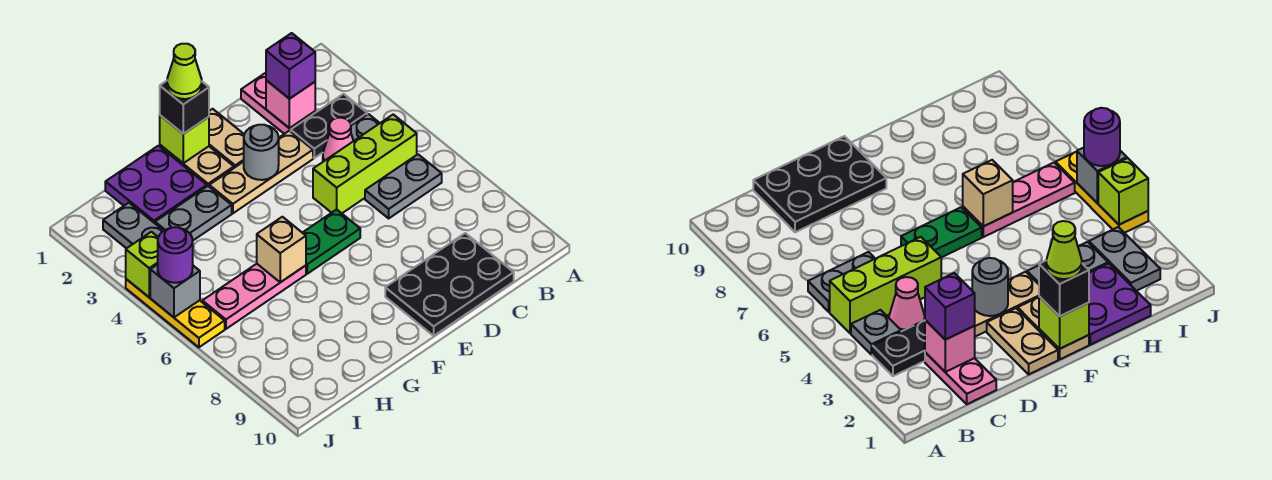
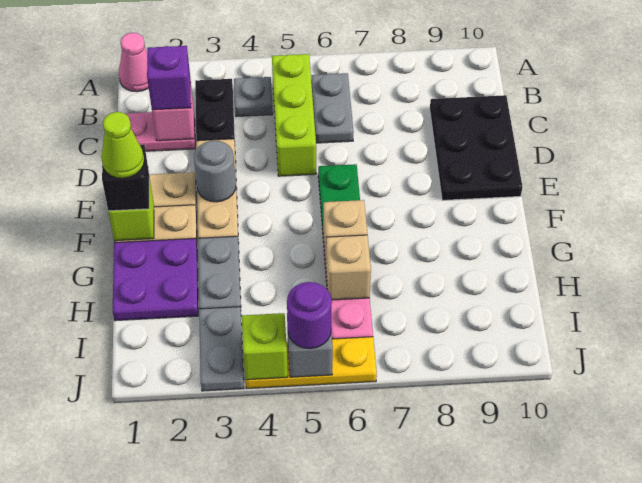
pink 1x1 cone [323,118,353,162] -> pink 1x1 cone moved to [119,33,149,92]
none -> tan 1x1 brick [326,235,371,300]
grey 1x2 plate [103,203,164,248] -> grey 1x2 plate turned to [199,307,244,391]

